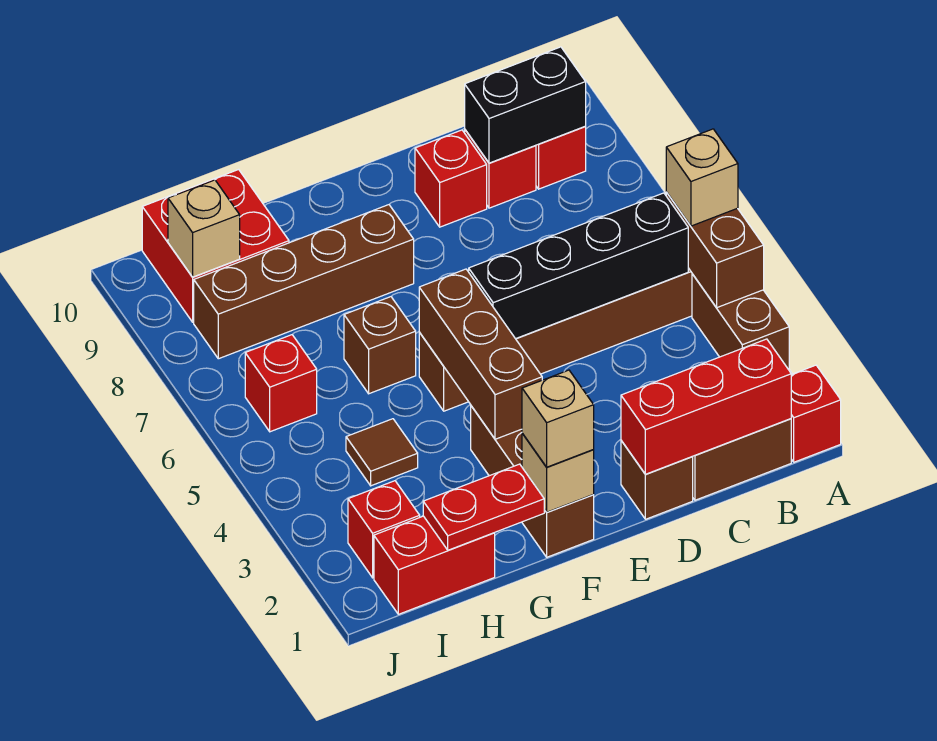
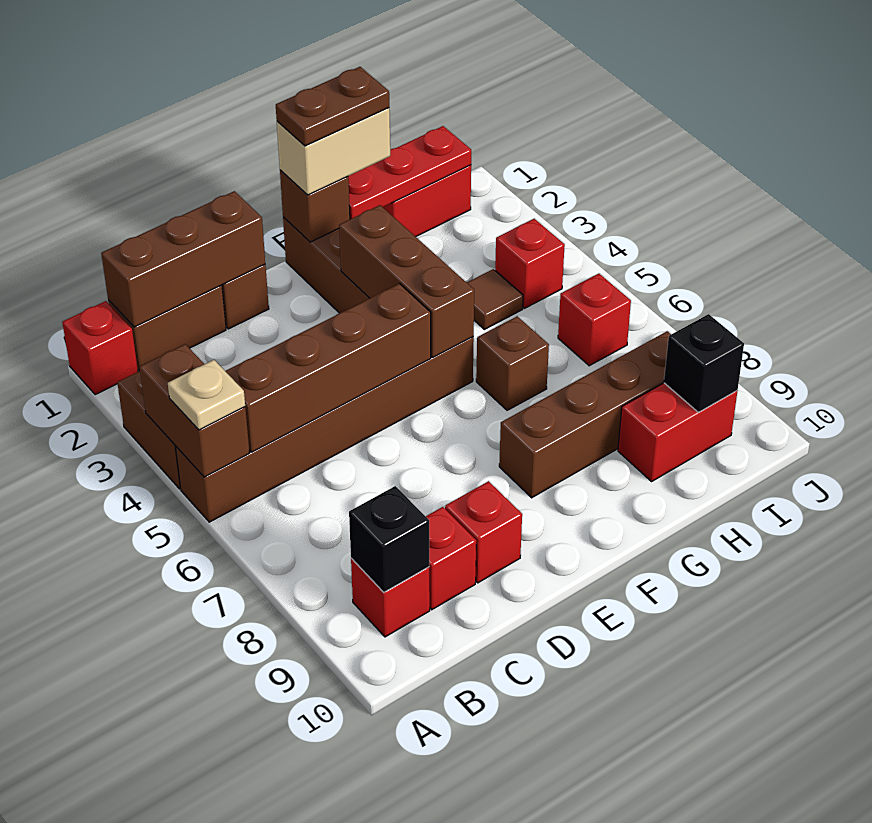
tan 1x1 brick [666,129,738,226] -> tan 1x1 plate [168,360,245,430]
red 1x3 brick [621,339,791,474] -> brown 1x3 brick [101,191,265,327]
black 1x4 brick [469,193,688,339] -> brown 1x4 brick [225,284,431,452]
black 1x2 brick [465,47,586,163] -> black 1x1 brick [349,486,429,592]
tan 1x1 brick [522,433,594,512] -> brown 1x1 brick [280,170,350,242]
tan 1x1 brick [522,370,594,467] -> tan 1x2 brick [277,108,390,195]
none -> brown 1x2 plate [276,67,389,146]
red 1x2 plate [423,464,544,550] -> red 1x3 plate [348,126,471,219]
red 2x2 brick [142,169,289,322] -> red 1x2 brick [618,383,737,481]
red 1x1 brick [348,481,420,578] -> red 1x1 brick moved to [495,219,565,308]
tan 1x1 brick [168,180,240,277] -> black 1x1 brick [664,314,744,412]

